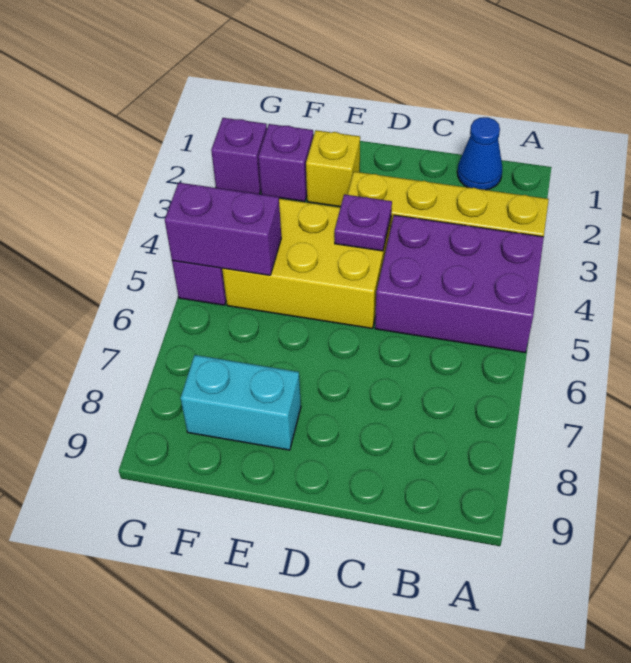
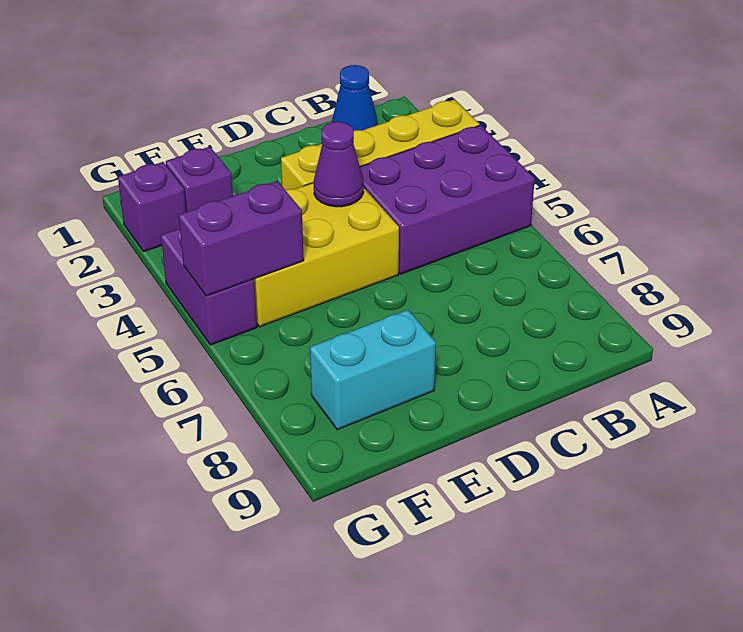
purple 1x1 plate [335,194,392,251] -> purple 1x1 cone [314,122,364,207]
yellow 1x1 brick [306,130,360,207] -> none

